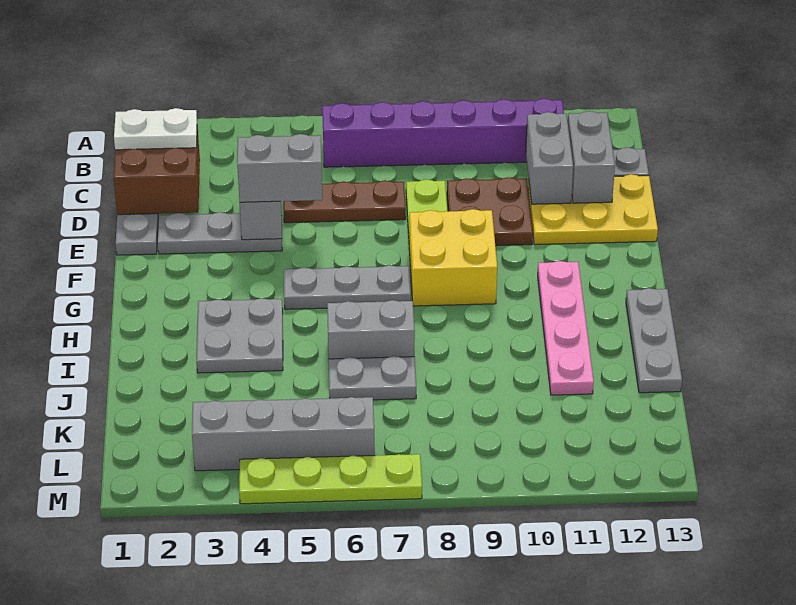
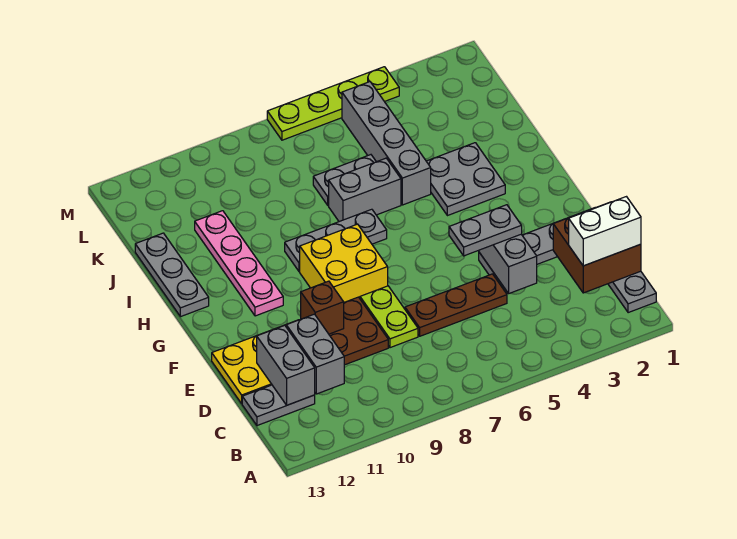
purple 1x6 brick [322,98,564,167] -> none
white 1x2 plate [114,108,197,150] -> white 1x2 brick [569,197,641,266]
grey 1x2 brick [237,134,323,202] -> grey 1x2 plate [449,205,522,256]
none -> brown 1x1 brick [301,281,344,334]
grey 1x3 plate [284,265,411,309] -> grey 1x3 plate moved to [285,209,387,272]
grey 1x4 brick [192,397,375,471] -> grey 1x4 brick turned to [342,82,431,205]

